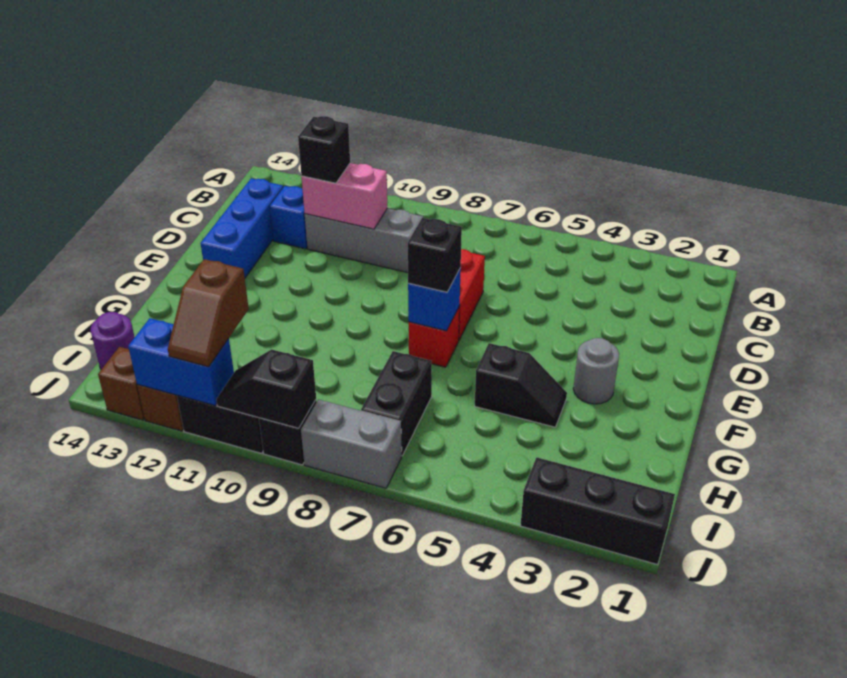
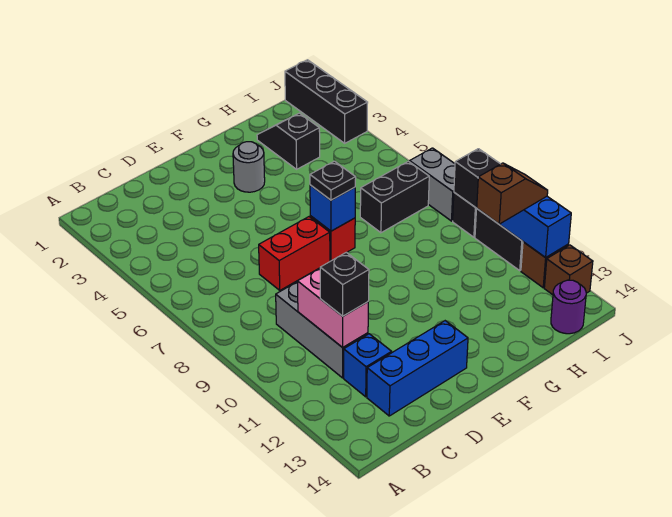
black 1x1 brick [408,218,462,292] -> black 1x1 plate [310,161,356,200]
black 1x2 slope [475,343,567,427] -> black 1x2 slope moved to [257,113,320,169]

